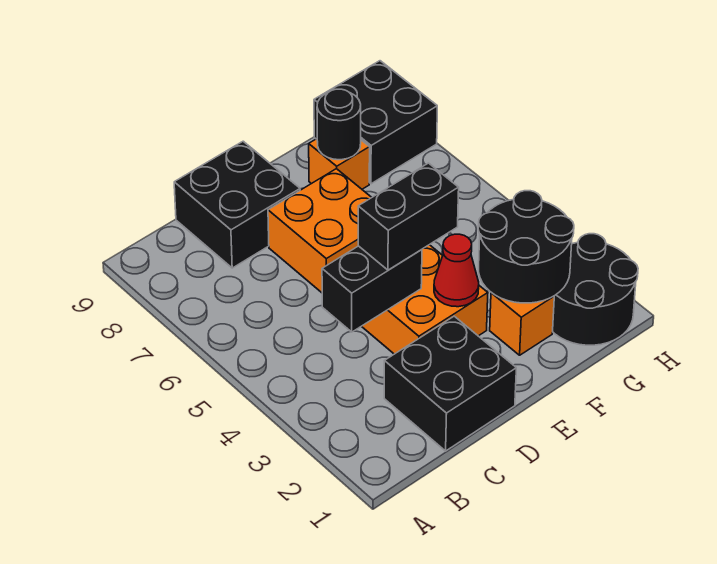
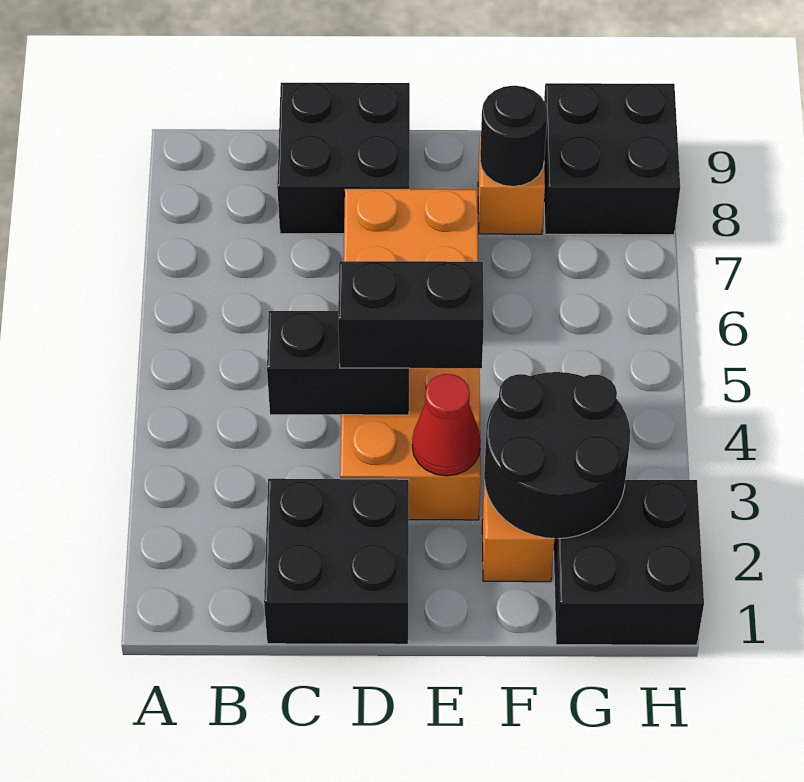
black 2x2 round brick [553,234,638,345] -> black 2x2 brick [554,480,704,645]

